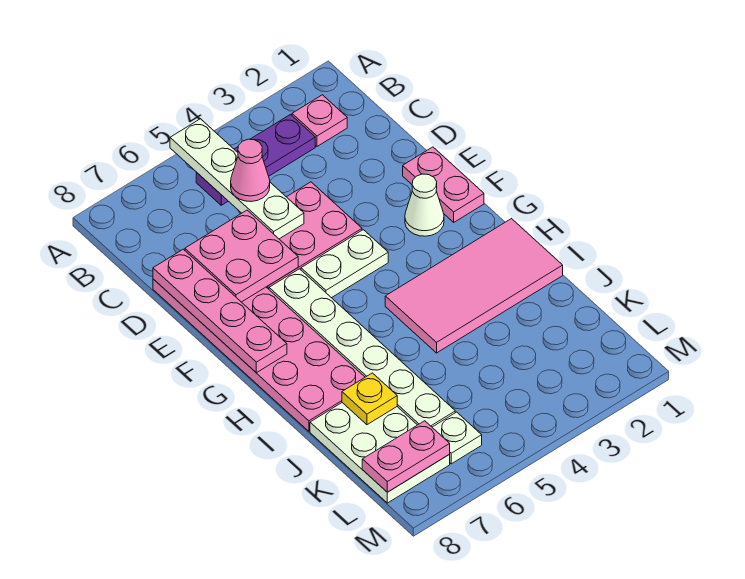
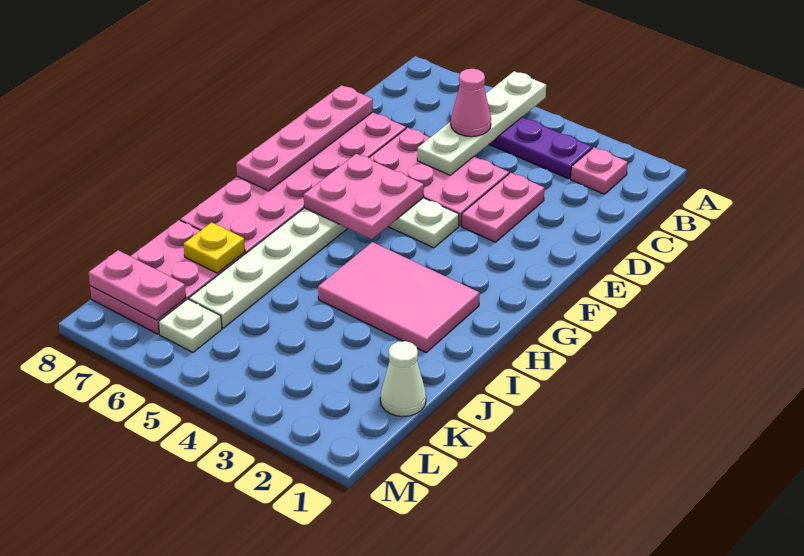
pink 2x2 plate [185,210,298,302] -> pink 2x2 plate moved to [304,154,424,239]
pink 1x2 plate [403,147,484,222] -> pink 1x2 plate moved to [461,173,544,242]
white 1x1 cone [405,174,444,236] -> white 1x1 cone moved to [380,341,426,417]
pink 2x4 tile [385,219,563,353] -> pink 2x3 tile [318,242,479,352]
white 2x3 plate [310,403,450,503] -> pink 2x3 plate [90,220,245,334]

